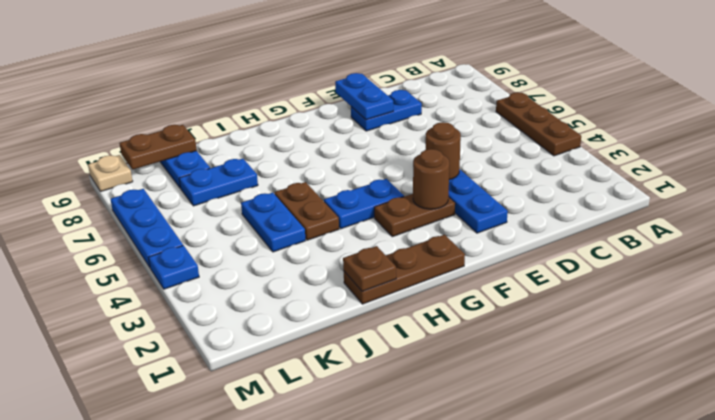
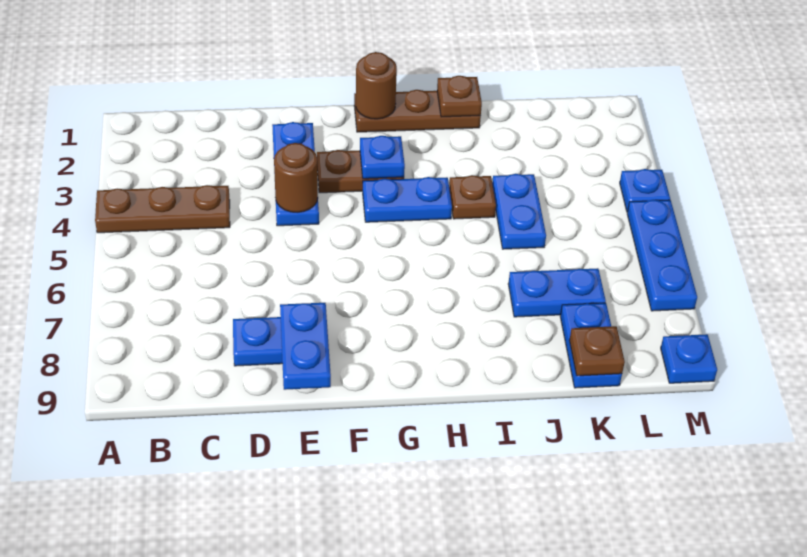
brown 1x3 plate [496,92,581,156] -> brown 1x3 plate turned to [95,185,230,233]
brown 1x1 round brick [413,149,449,209] -> brown 1x1 round brick moved to [356,52,397,119]
none -> blue 1x1 plate [360,136,405,179]
brown 1x2 plate [275,182,339,240] -> brown 1x1 plate [449,175,496,219]
brown 1x2 plate [119,125,197,170] -> brown 1x1 plate [569,326,625,376]
tan 1x1 plate [88,155,133,192] -> blue 1x1 plate [661,334,717,383]

